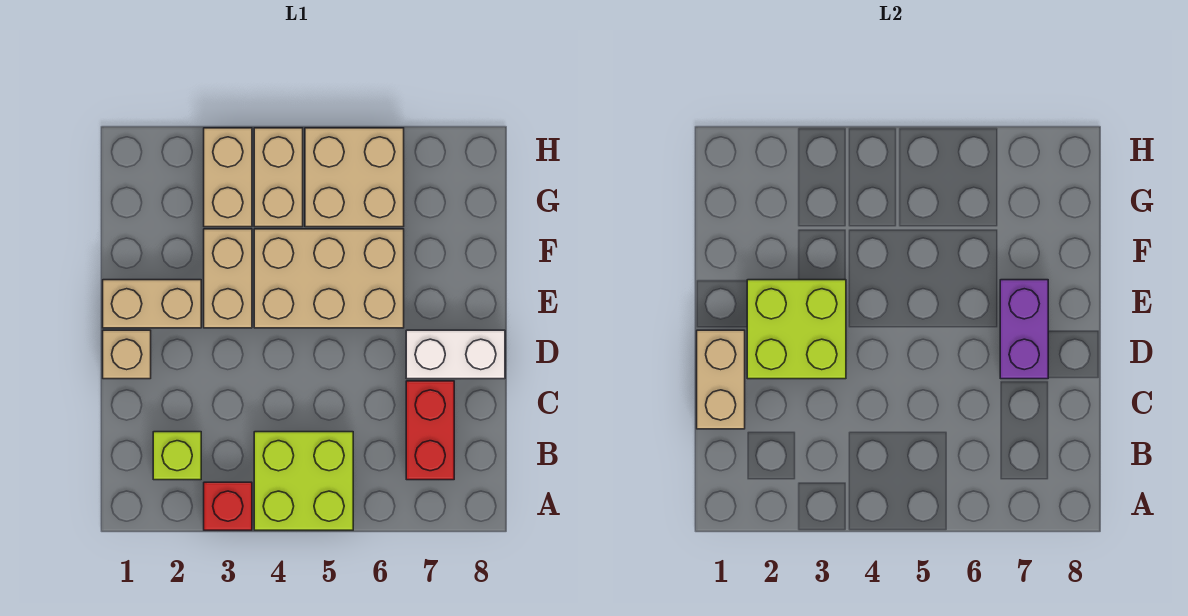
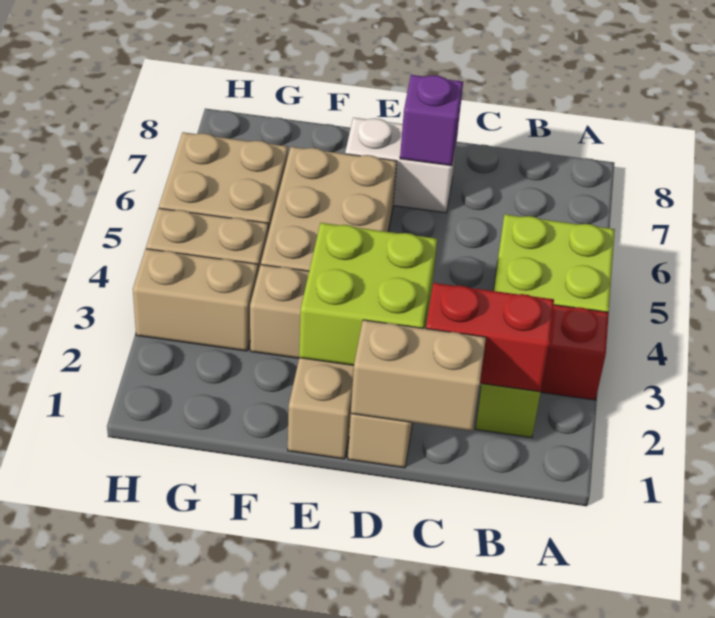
red 1x2 brick [406,381,454,480] -> red 1x2 brick moved to [426,283,554,392]
white 1x2 brick [406,330,505,379] -> white 1x2 brick turned to [345,118,457,213]
purple 1x2 brick [1000,280,1048,379] -> purple 1x1 brick [400,75,463,166]

